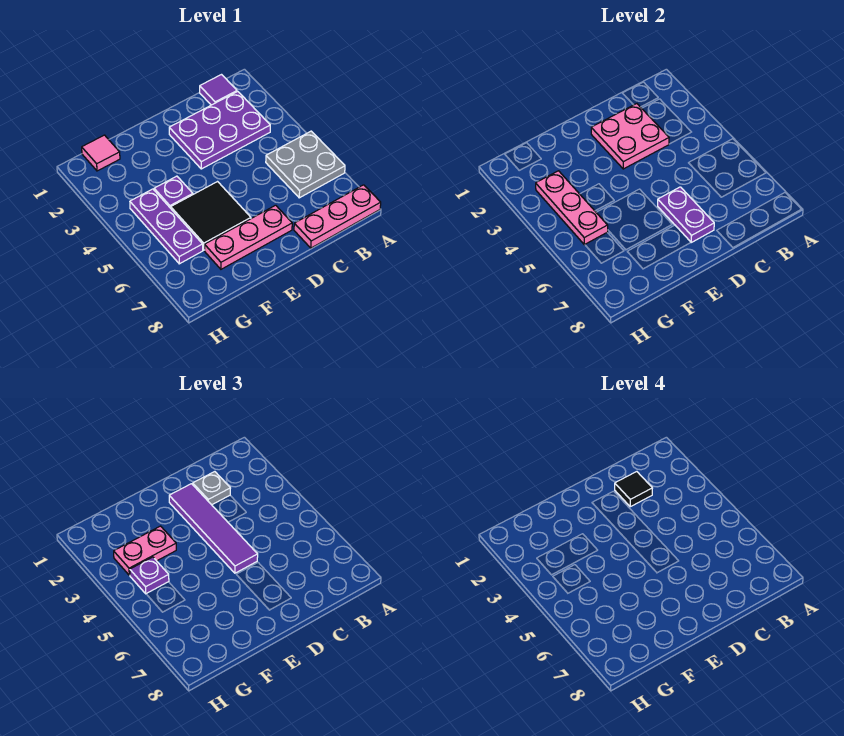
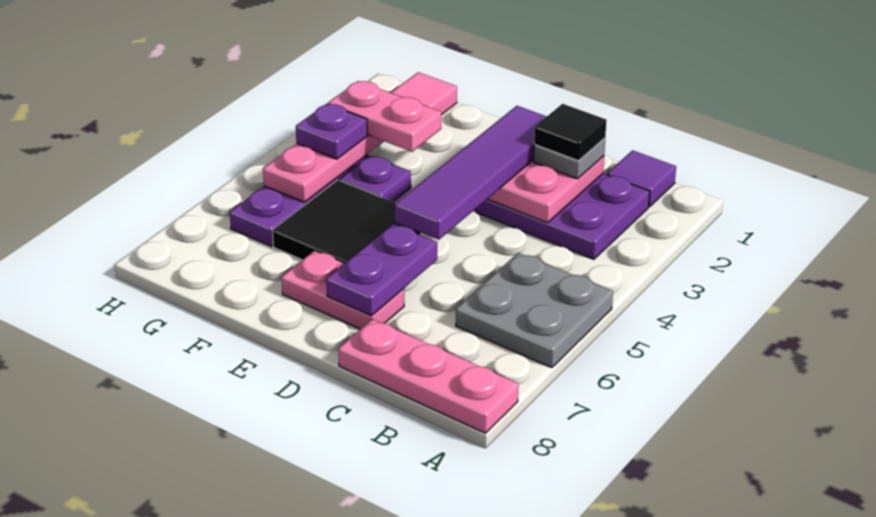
pink 1x3 plate [205,205,292,269] -> pink 1x2 plate [281,250,404,329]

